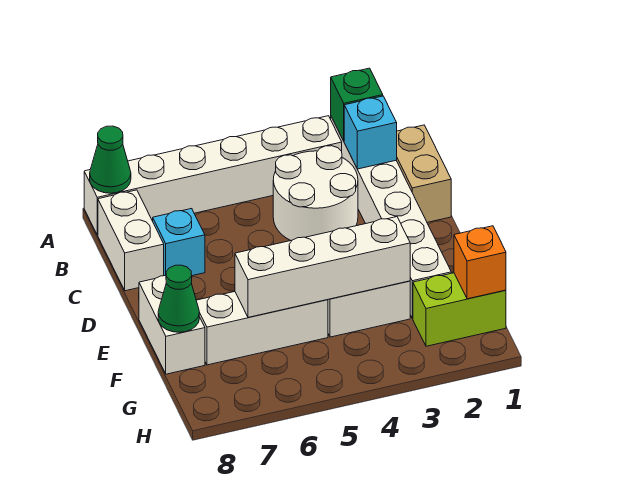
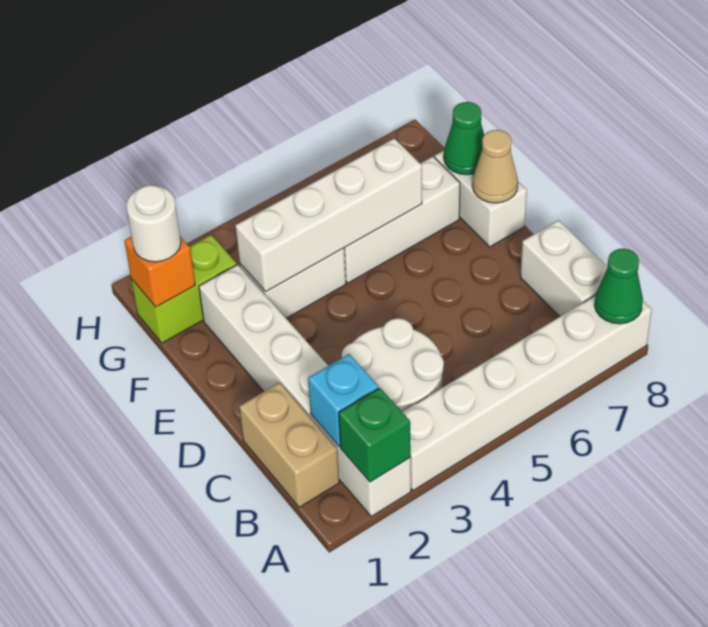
cyan 1x1 brick [153,209,205,276] -> none
none -> tan 1x1 cone [472,130,518,203]
none -> white 1x1 round brick [126,185,181,262]

